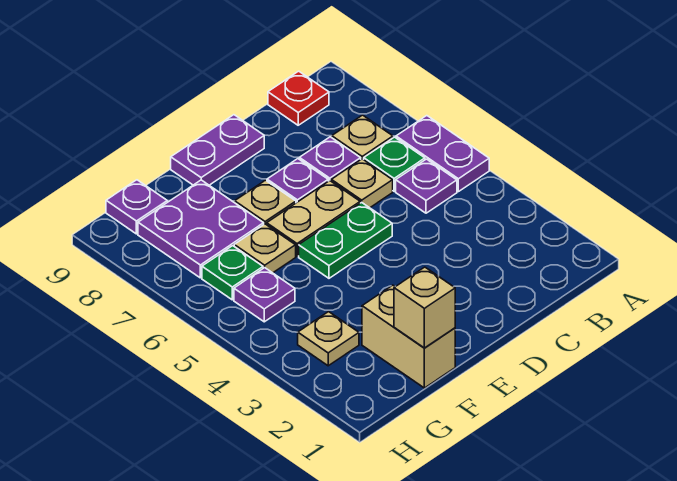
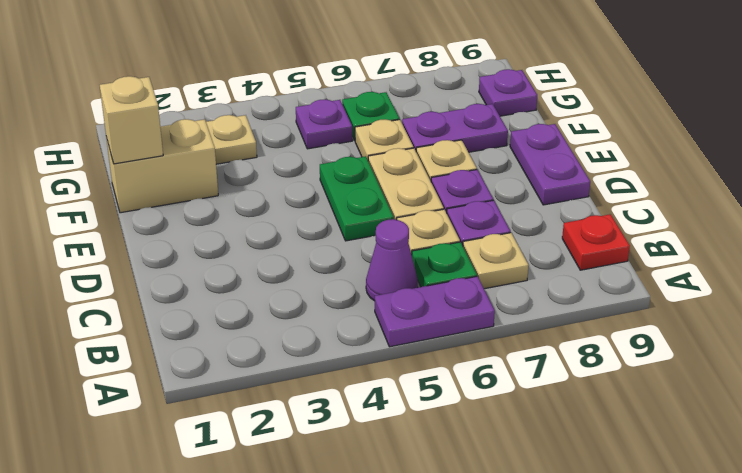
purple 1x1 plate [396,159,457,213] -> purple 1x1 cone [366,219,418,301]
purple 2x2 plate [138,180,264,278] -> purple 1x2 plate [402,104,508,152]

